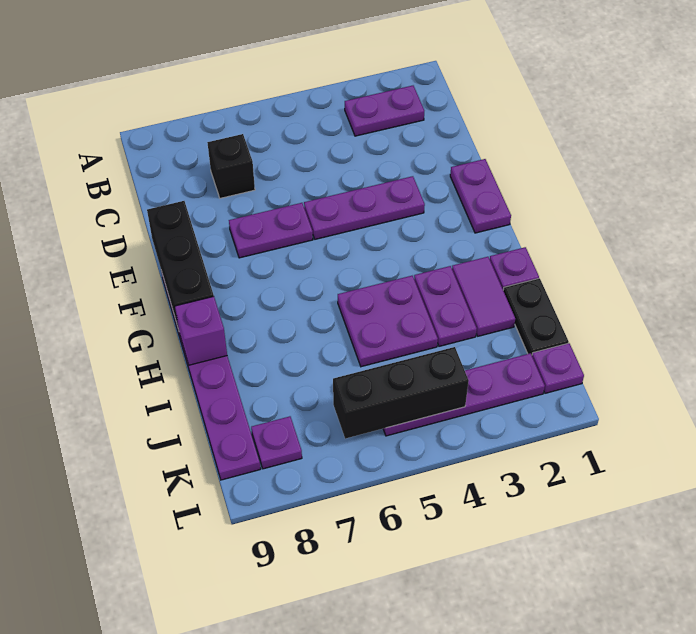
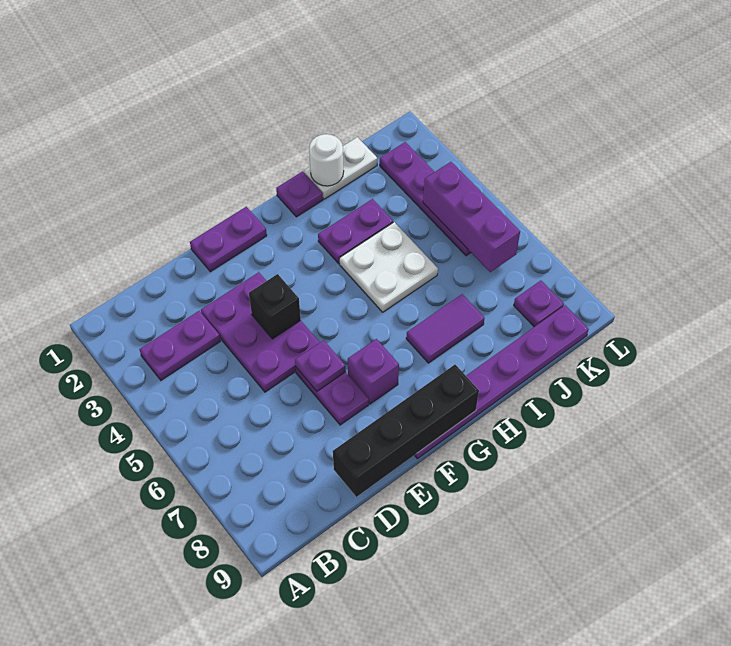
purple 1x2 plate [345,86,424,136] -> purple 1x2 plate turned to [139,311,220,380]
black 1x1 brick [207,134,255,198] -> black 1x1 brick moved to [249,274,301,339]
purple 1x3 plate [304,176,425,239] -> purple 2x3 plate [201,272,320,392]
black 1x3 brick [147,201,214,330] -> black 1x4 brick [333,365,479,497]
purple 1x2 tile [452,257,515,336] -> purple 1x2 tile moved to [406,294,485,363]
purple 2x2 plate [338,276,438,367] -> white 2x2 plate [339,222,438,312]
purple 1x1 brick [175,296,227,365] -> purple 1x1 brick moved to [348,339,399,404]
black 1x2 plate [503,278,569,355] -> white 1x2 plate [304,137,377,199]
none -> white 1x1 round brick [309,134,344,186]
purple 1x1 plate [532,343,584,393] -> purple 1x1 plate moved to [295,340,346,391]
black 1x3 brick [333,347,469,439] -> purple 1x3 brick [423,162,520,272]

